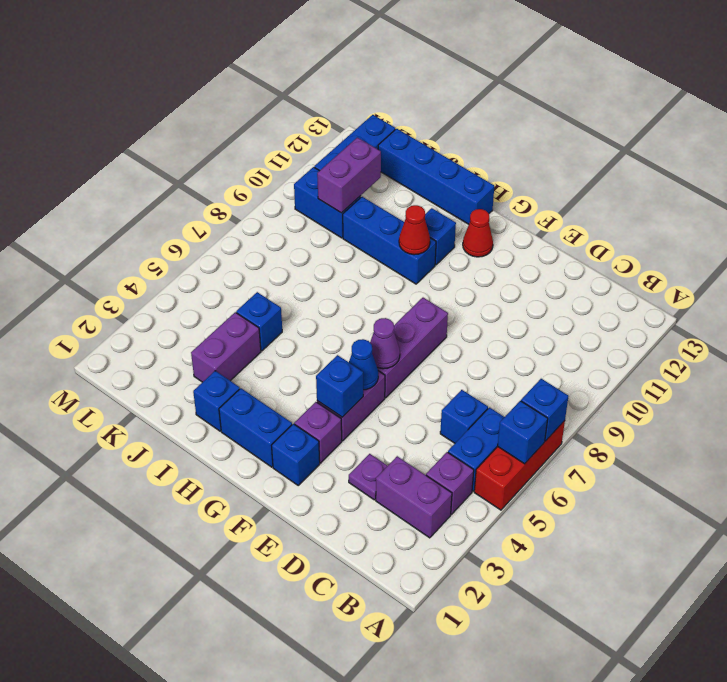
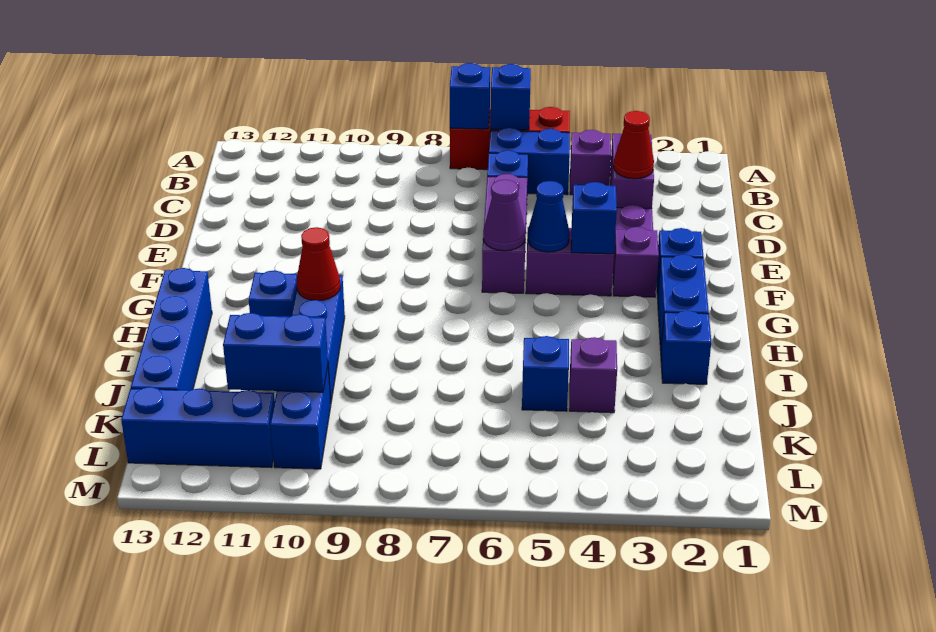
purple 1x3 brick [378,298,448,398] -> purple 1x3 brick turned to [482,174,527,293]
red 1x1 cone [463,209,493,257] -> red 1x1 cone moved to [614,111,654,179]
purple 1x2 brick [191,312,261,382] -> purple 1x1 brick [569,337,617,413]
purple 1x2 brick [317,138,381,213] -> blue 1x2 brick [223,313,328,392]

